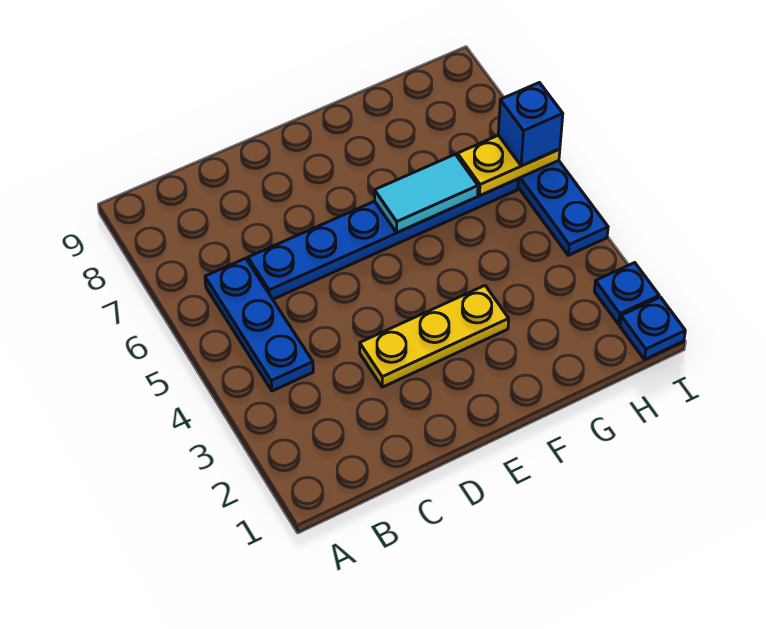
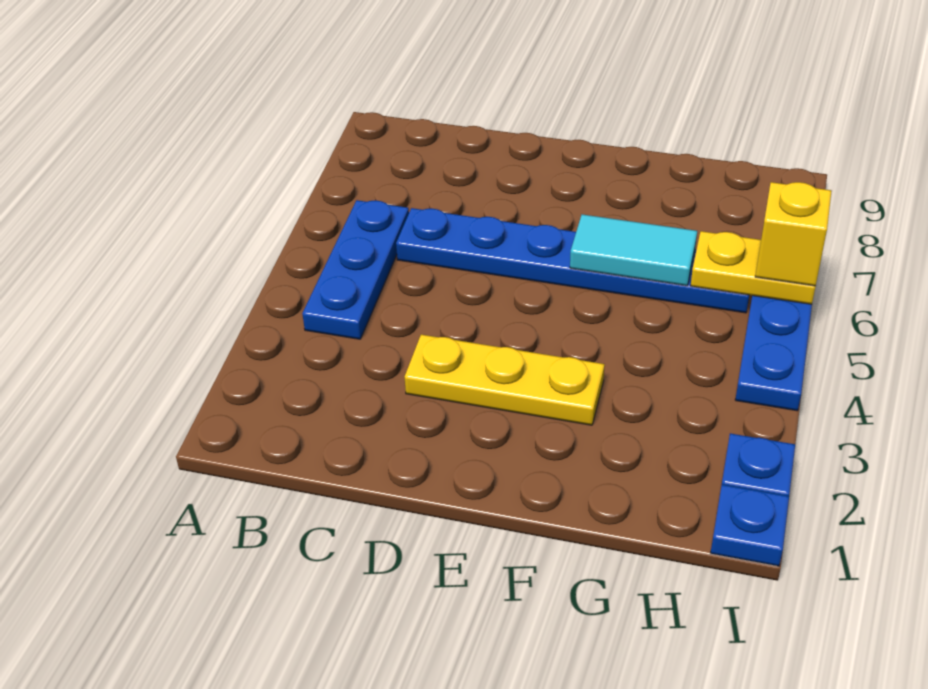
blue 1x1 brick [498,83,563,166] -> yellow 1x1 brick [755,182,832,286]

